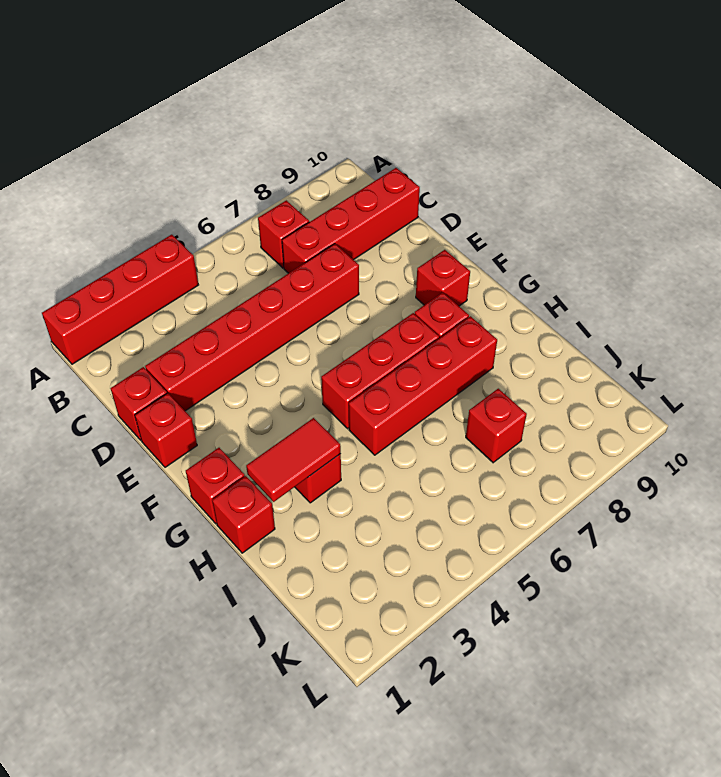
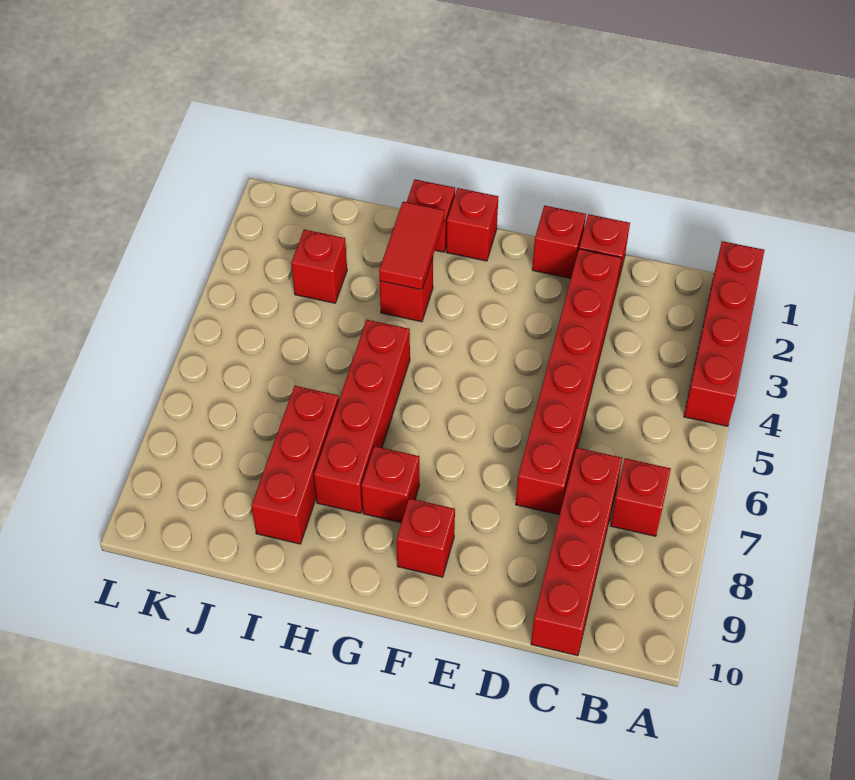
red 1x3 brick [321,313,439,429] -> red 1x3 brick moved to [251,386,339,544]
red 1x1 brick [466,389,527,463] -> red 1x1 brick moved to [291,230,347,303]

